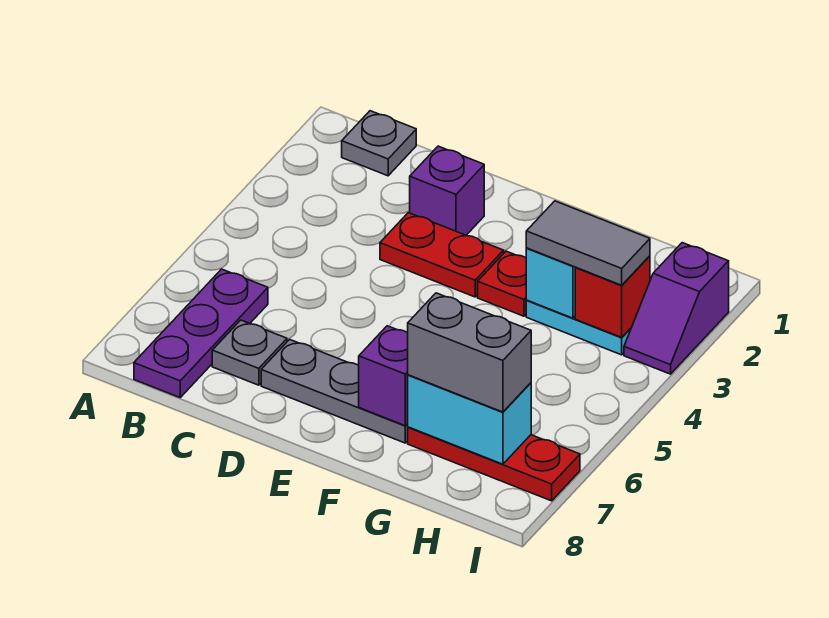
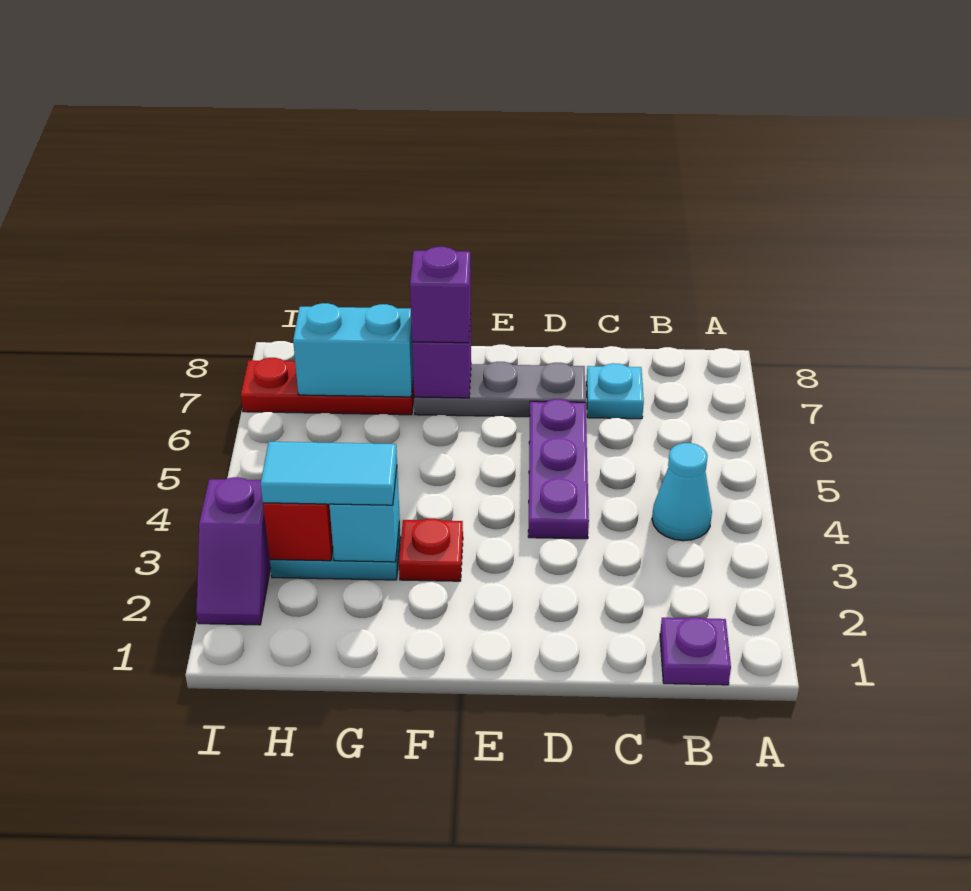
grey 1x1 plate [342,111,416,176] -> purple 1x1 plate [660,617,731,685]
none -> cyan 1x1 cone [652,443,712,541]
purple 1x3 plate [134,269,268,397] -> purple 1x3 plate moved to [528,399,589,539]
grey 1x1 plate [212,320,287,385] -> cyan 1x1 plate [586,363,644,419]
purple 1x1 brick [410,146,484,235] -> purple 1x1 brick moved to [410,247,471,343]
red 1x2 plate [380,213,504,297] -> none
grey 1x2 tile [526,201,650,285] -> cyan 1x2 tile [261,442,397,505]
grey 1x2 brick [408,293,531,412] -> none
purple 1x2 slope [624,243,729,374] -> purple 1x2 slope turned to [196,477,271,625]

